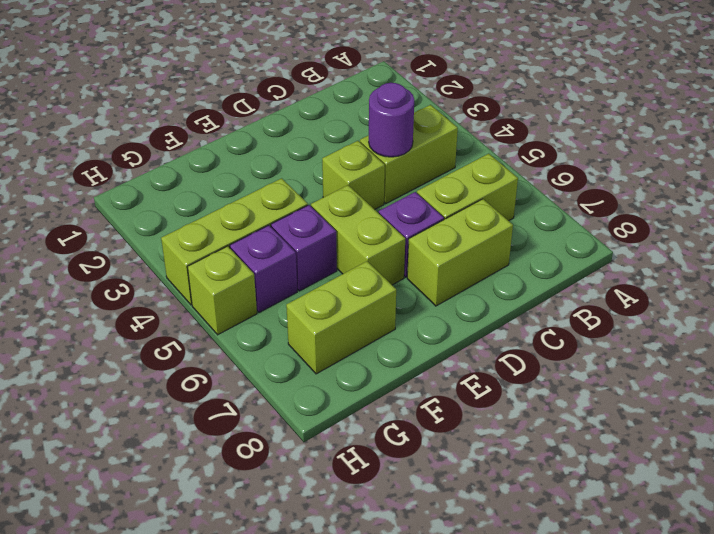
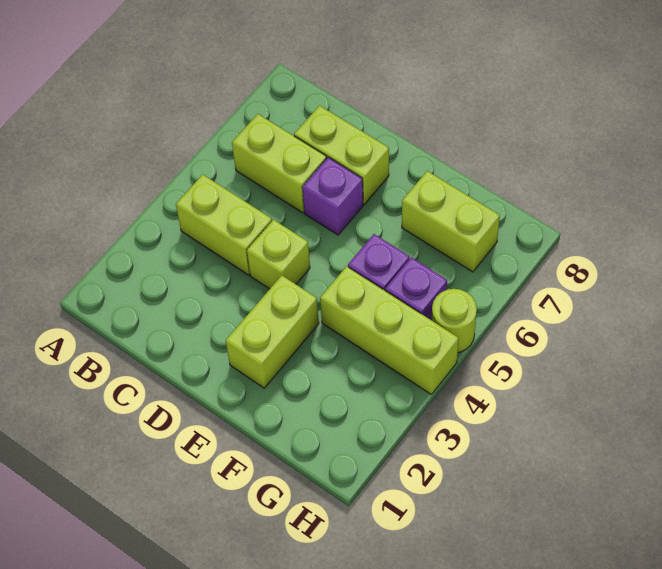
purple 1x1 round brick [369,83,414,157] -> none
lime 1x2 brick [311,185,405,285] -> lime 1x2 brick moved to [226,275,319,388]
lime 1x1 brick [187,246,257,335] -> lime 1x1 round brick [432,289,477,352]

